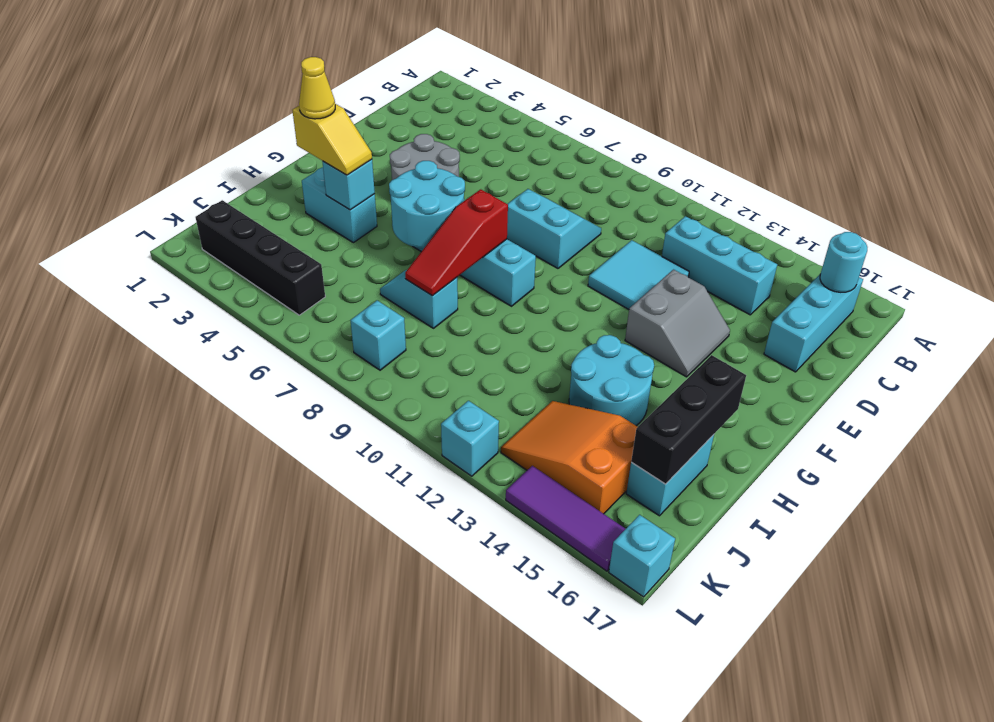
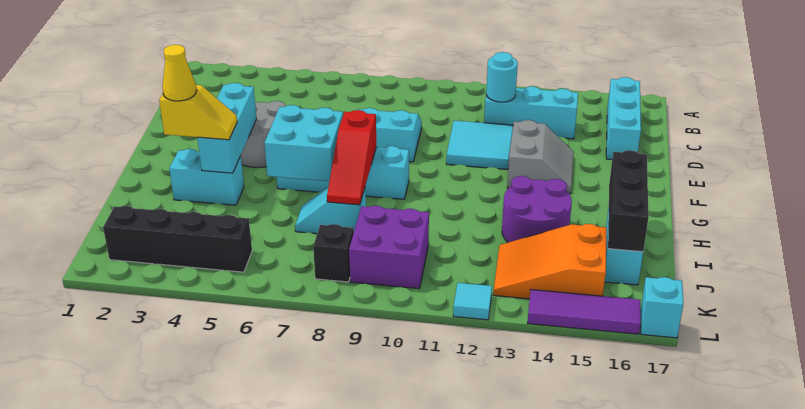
cyan 1x1 round brick [820,232,867,292] -> cyan 1x1 round brick moved to [486,52,518,102]
cyan 2x2 round brick [389,161,465,248] -> cyan 2x2 brick [264,105,343,181]
cyan 1x1 brick [322,159,375,210] -> cyan 1x3 brick [198,83,257,173]
cyan 2x2 round brick [569,335,654,425] -> purple 2x2 round brick [502,176,572,242]
none -> purple 2x2 brick [349,206,429,289]
cyan 1x1 brick [350,300,406,370] -> black 1x1 brick [313,224,354,282]
cyan 1x1 brick [441,401,499,476] -> cyan 1x1 tile [453,283,492,320]

